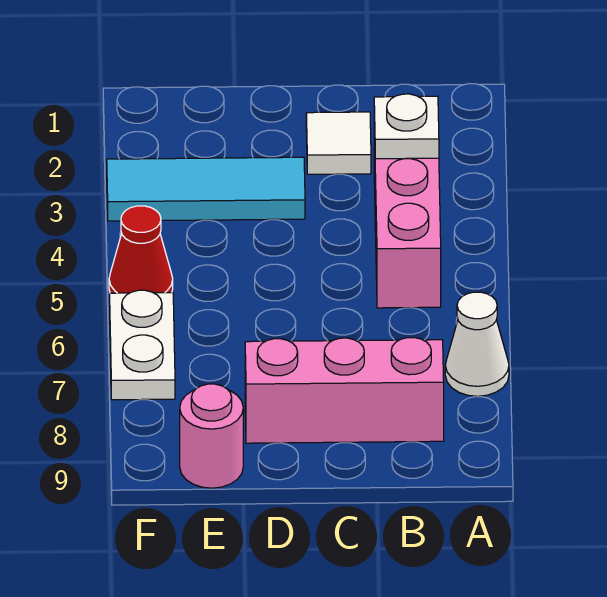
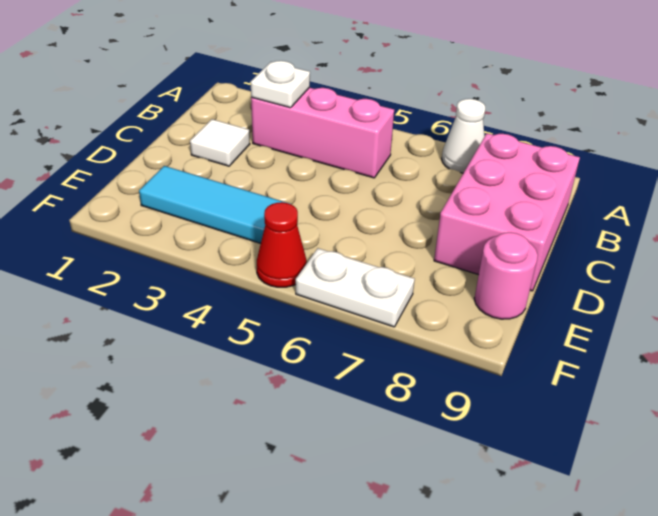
pink 1x3 brick [245,338,444,443] -> pink 2x3 brick [434,133,580,291]
cyan 1x3 tile [107,157,305,221] -> cyan 1x3 tile turned to [139,166,290,244]

